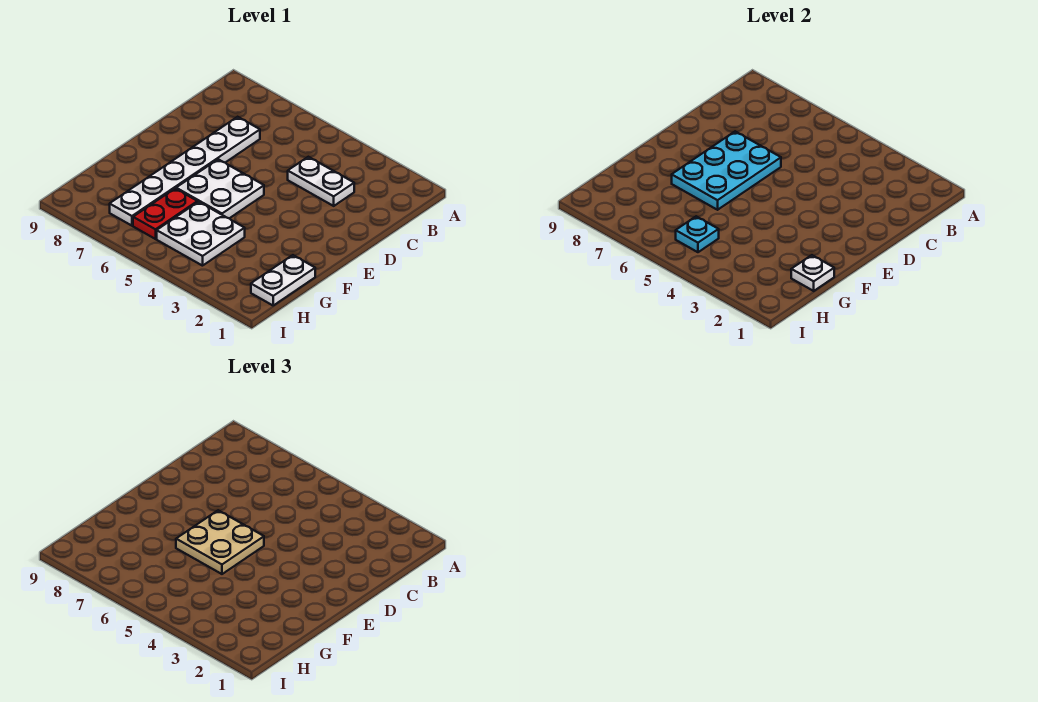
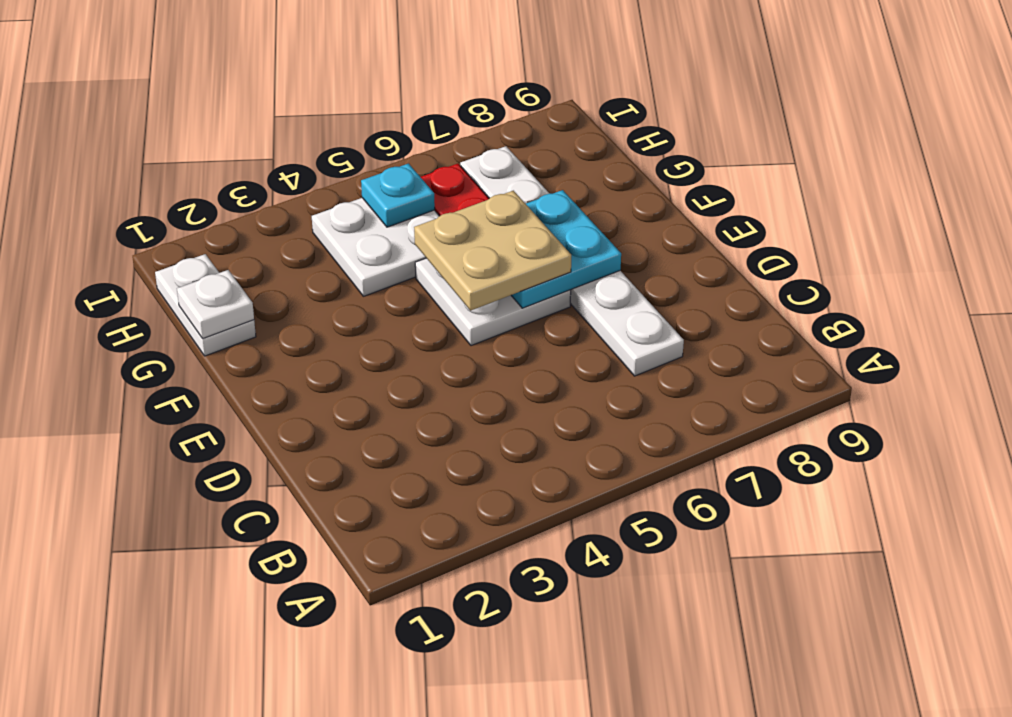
white 1x2 plate [288,157,354,206] -> none
cyan 2x3 plate [672,131,781,210] -> cyan 2x2 plate [511,190,621,308]

